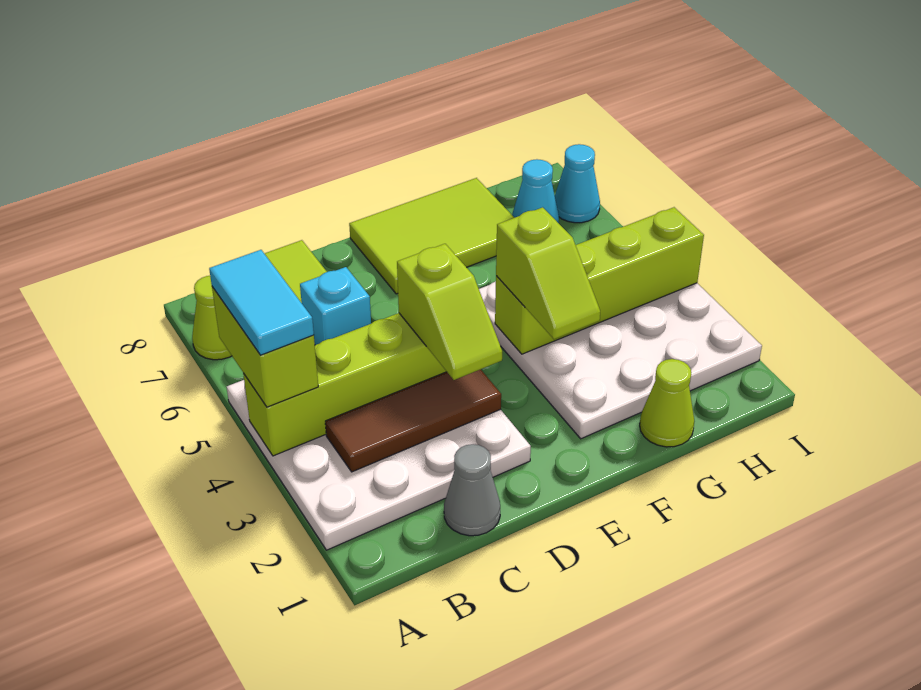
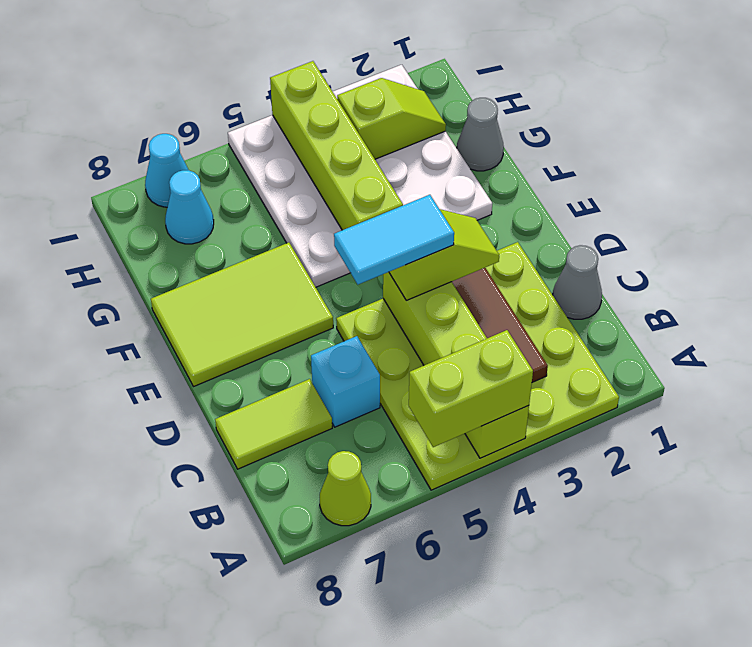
white 4x4 plate [227,380,531,550] -> lime 4x4 plate [336,242,619,490]
cyan 1x2 tile [209,250,314,355] -> cyan 1x2 tile moved to [334,195,454,284]
lime 2x3 tile [349,178,514,294] -> lime 2x3 tile turned to [151,243,333,387]
lime 1x2 slope [496,207,600,339] -> lime 1x2 slope moved to [337,78,446,159]
lime 1x1 cone [640,359,694,447] -> grey 1x1 cone [457,98,504,171]

